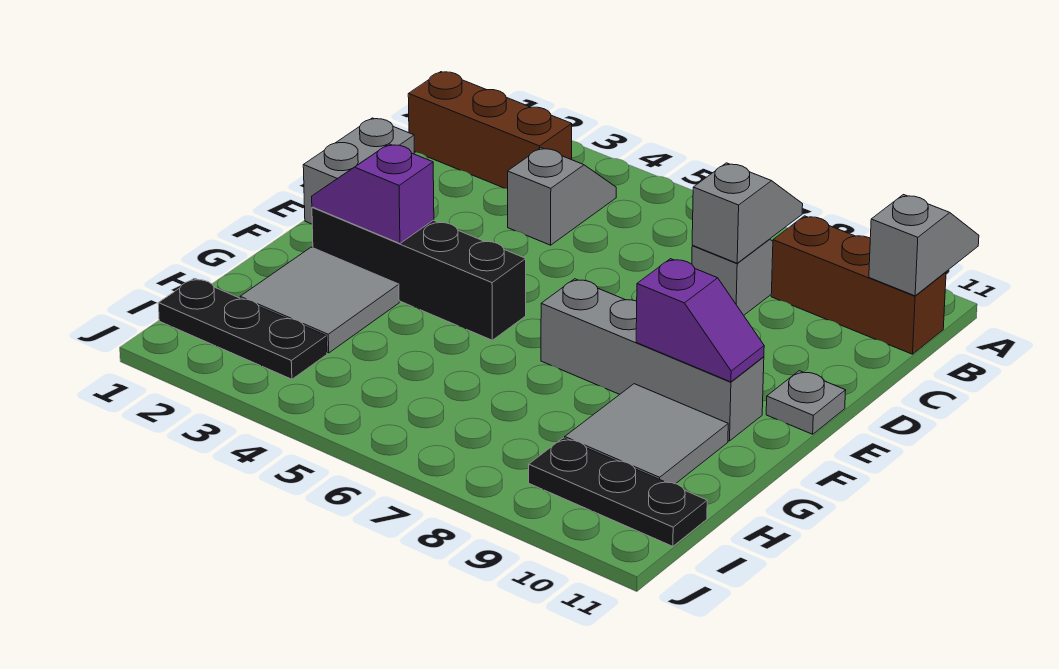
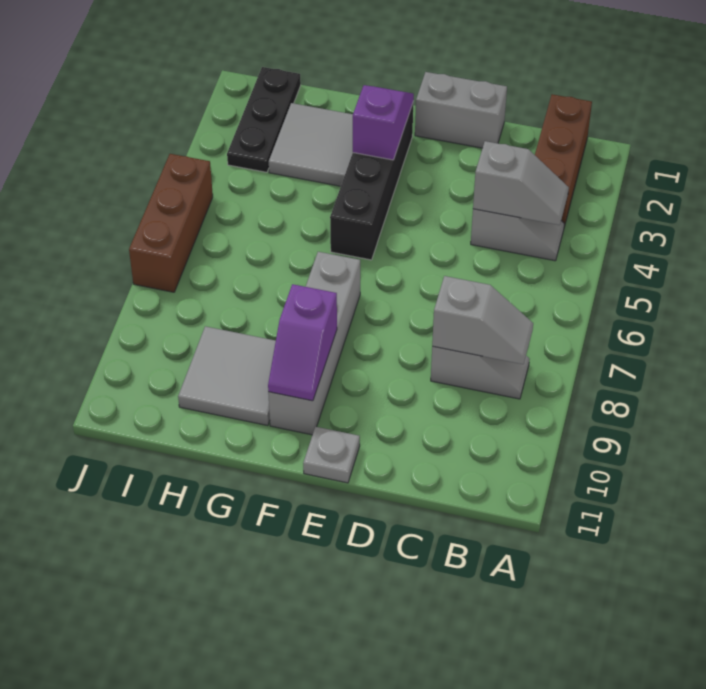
grey 1x2 slope [869,195,979,296] -> grey 1x2 slope moved to [473,141,569,225]
brown 1x3 brick [771,216,946,354] -> brown 1x3 brick moved to [129,154,213,292]
black 1x3 plate [529,438,707,546] -> none

